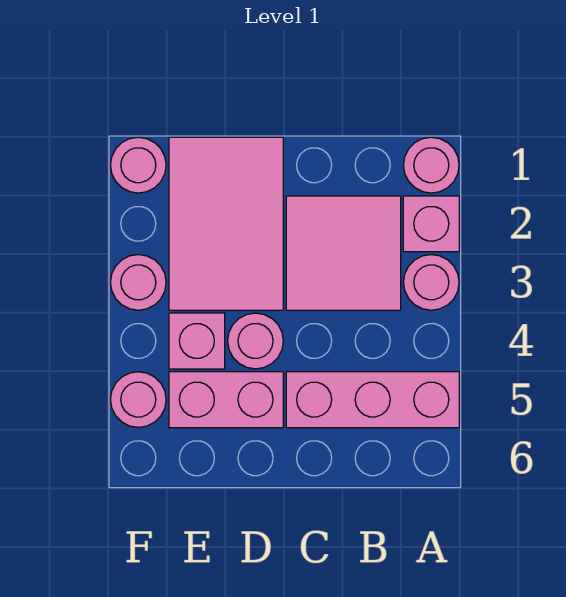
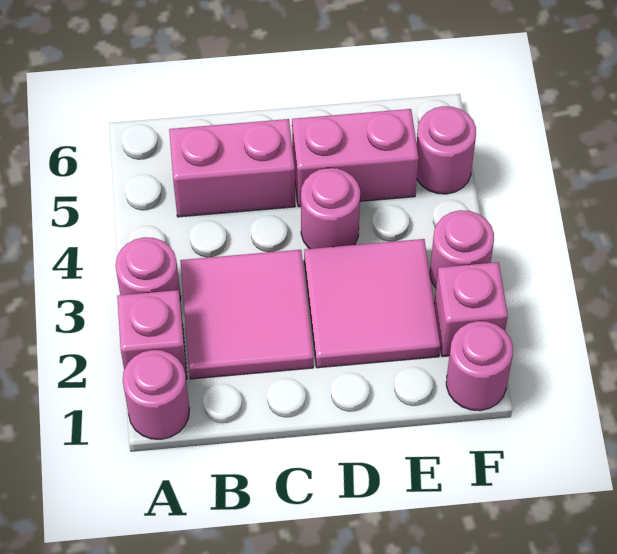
pink 1x3 brick [286,372,459,428] -> pink 1x2 brick [169,119,295,217]
pink 2x3 tile [169,137,283,310] -> pink 2x2 tile [304,239,440,368]
pink 1x1 brick [169,313,225,369] -> pink 1x1 brick moved to [434,262,508,357]

